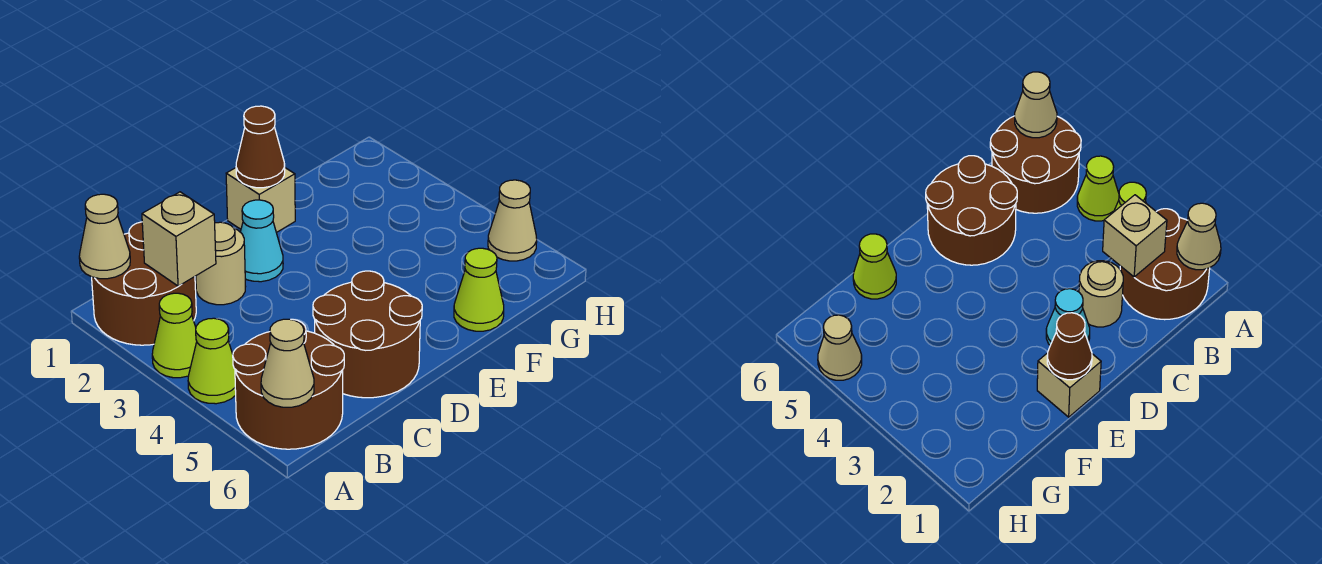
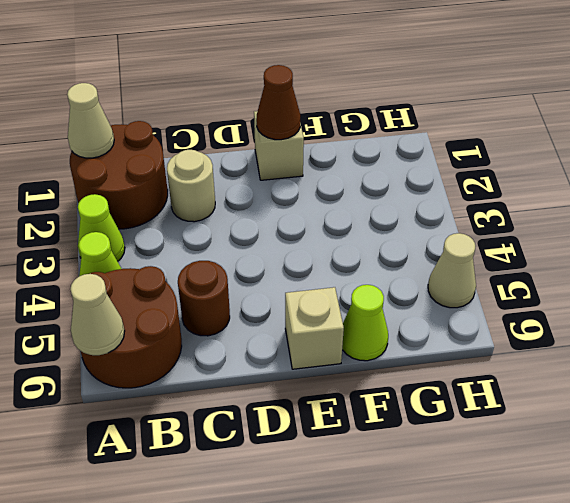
tan 1x1 brick [142,192,216,286] -> tan 1x1 brick moved to [285,287,344,369]
brown 2x2 round brick [313,271,422,398] -> brown 1x1 round brick [178,261,230,336]
cyan 1x1 cone [241,200,283,282] -> none

